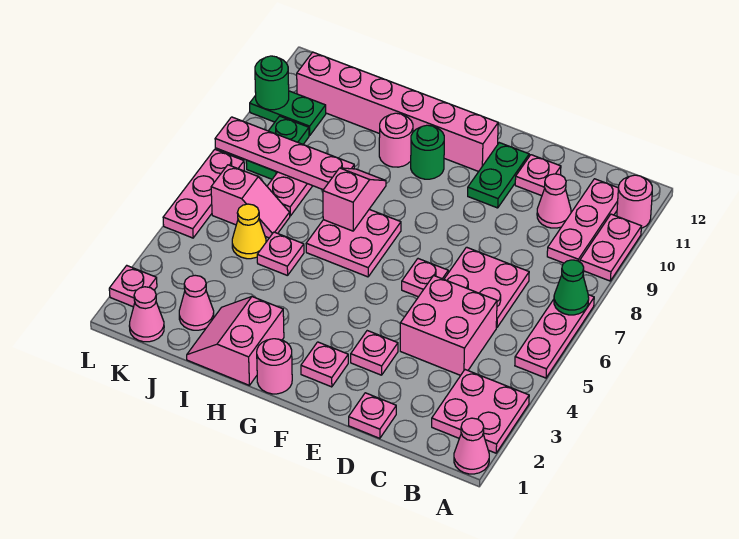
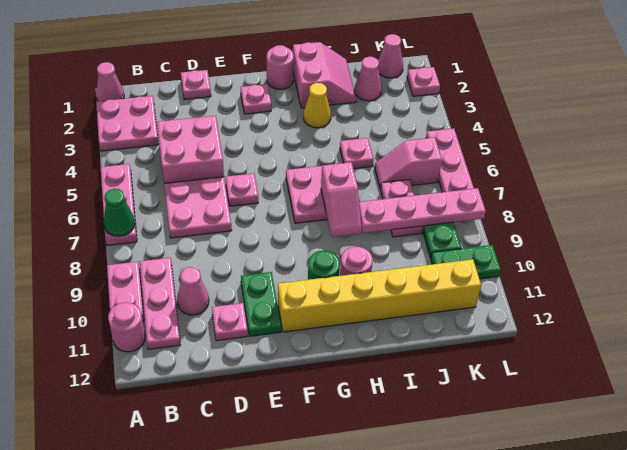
pink 1x1 plate [351,331,398,375] -> none
pink 1x6 brick [297,52,498,172] -> yellow 1x6 brick [278,259,481,332]
yellow 1x1 cone [232,204,266,259] -> yellow 1x1 cone moved to [304,83,331,128]
green 1x1 round brick [255,56,289,110] -> none

